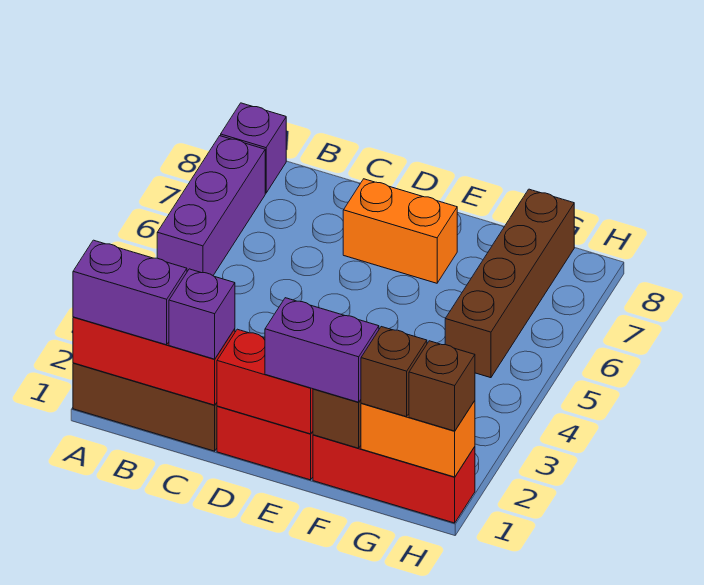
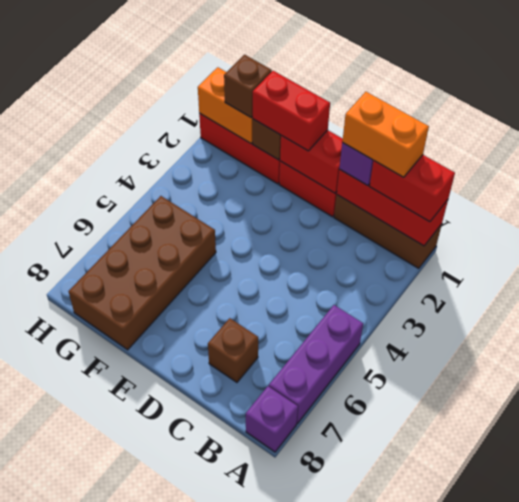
purple 1x2 brick [73,240,187,345] -> red 1x2 brick [369,155,455,222]
orange 1x2 brick [343,179,457,283] -> orange 1x2 brick moved to [342,92,429,177]
purple 1x2 brick [265,298,379,402] -> red 1x2 brick [253,71,330,151]
brown 1x4 brick [445,189,574,378] -> brown 2x4 brick [69,196,216,350]
brown 1x1 brick [409,341,475,431] -> brown 1x1 brick moved to [208,318,258,382]

